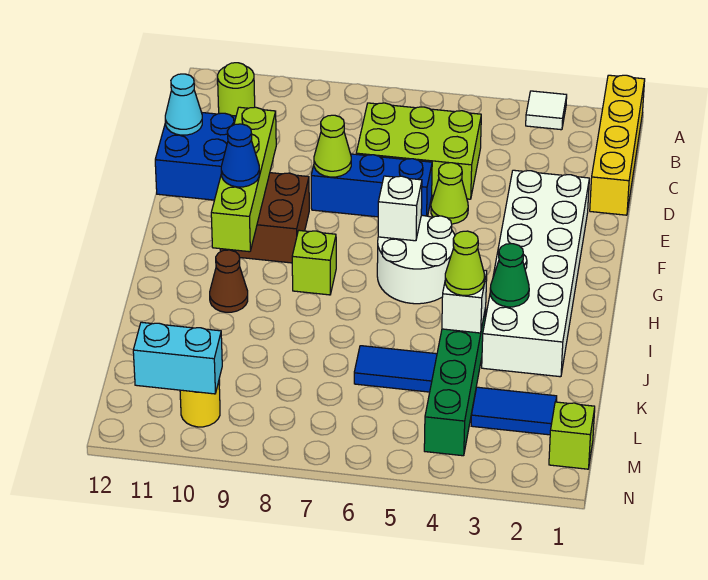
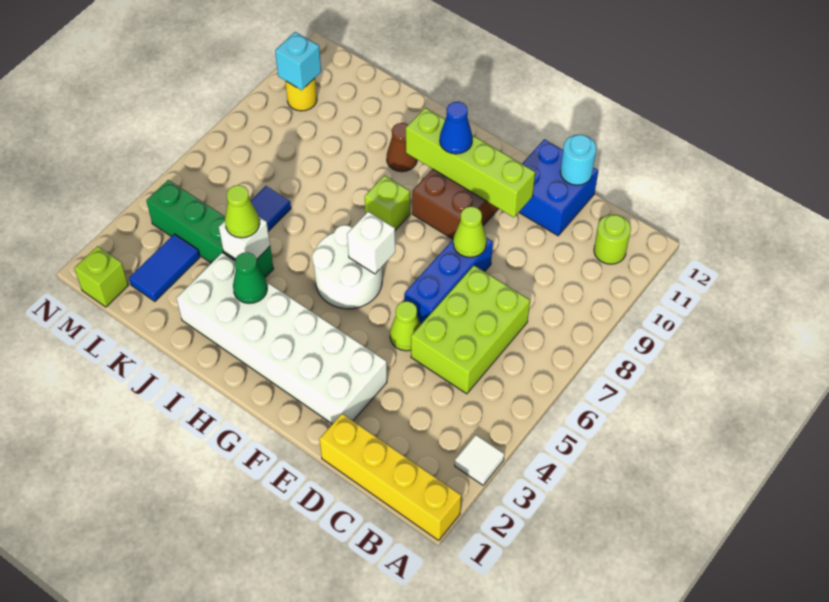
cyan 1x1 cone [165,74,202,135] -> cyan 1x1 round brick [560,135,596,185]
cyan 1x2 brick [133,322,222,394] -> cyan 1x1 brick [275,32,321,90]

